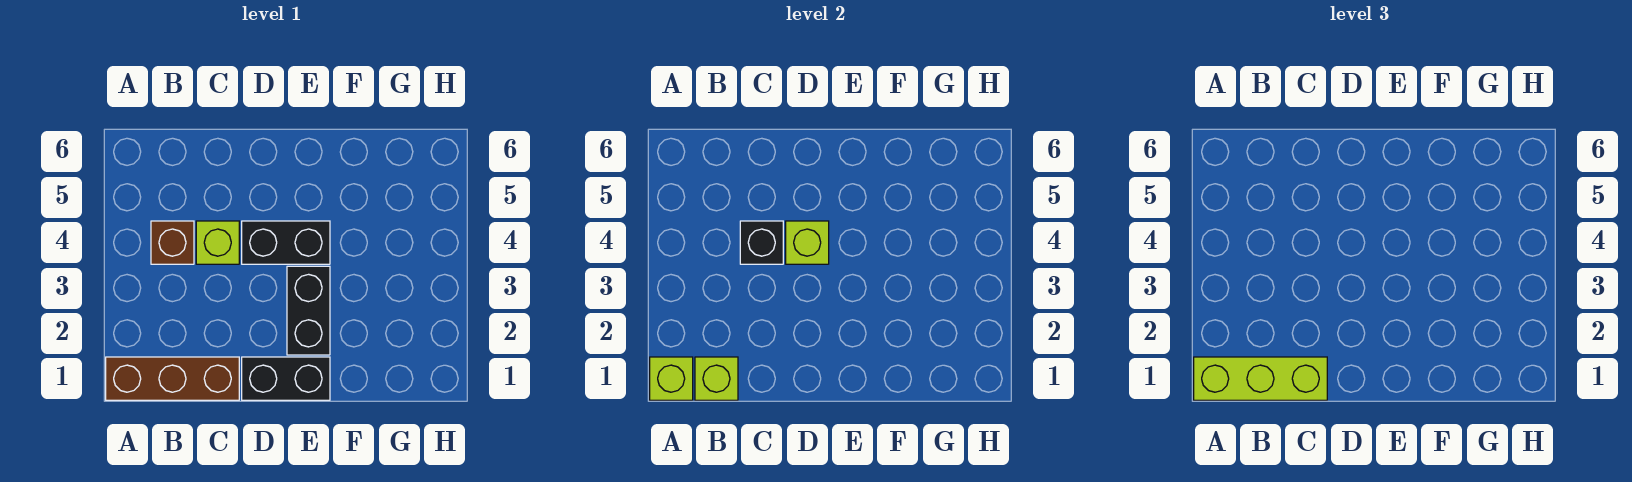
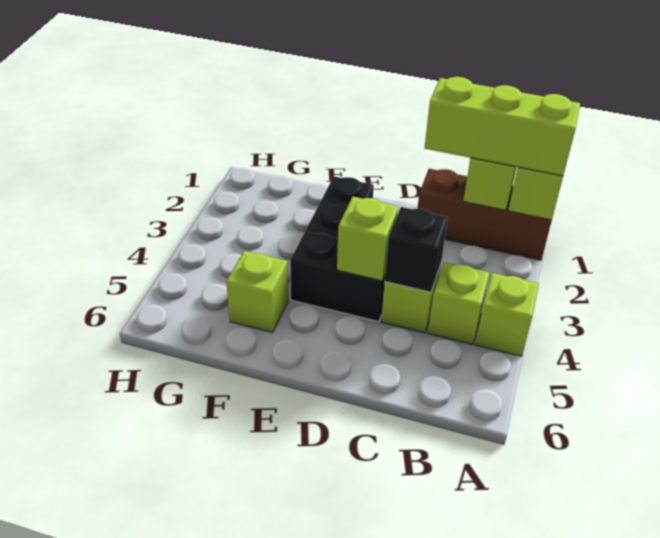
none -> lime 1x1 brick [475,273,539,356]
brown 1x1 brick [151,221,194,264] -> lime 1x1 brick [428,262,489,344]
black 1x2 brick [242,357,330,400] -> none
none -> lime 1x1 brick [226,251,288,333]

